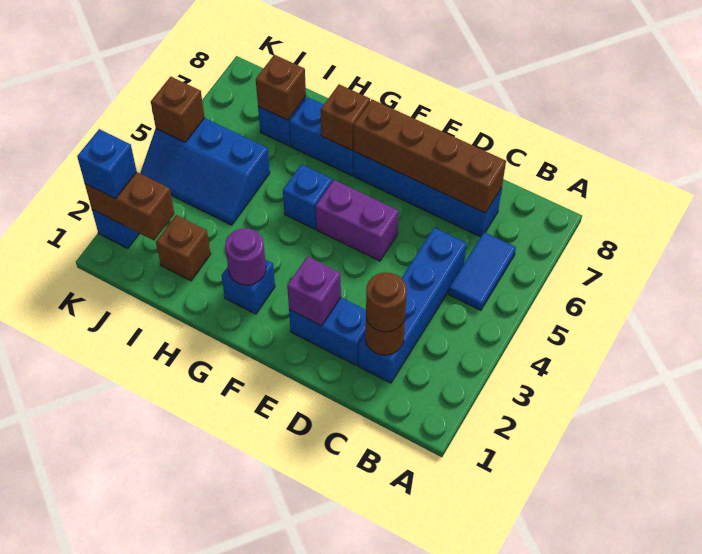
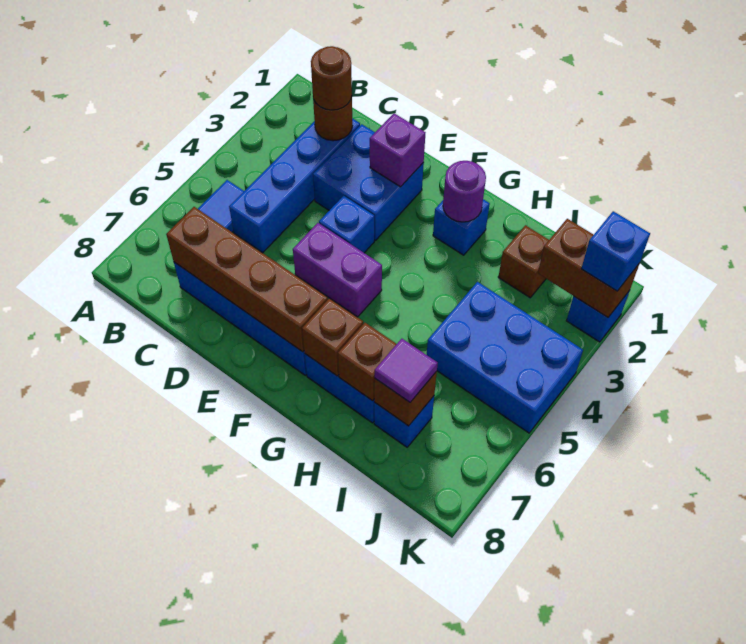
blue 1x2 brick [289,298,366,366] -> blue 2x2 brick [313,124,424,240]
blue 1x1 brick [283,164,332,229] -> blue 1x1 brick moved to [319,196,374,253]
blue 2x3 slope [140,118,270,225] -> blue 2x3 brick [427,282,583,433]
none -> purple 1x1 tile [375,339,438,402]
brown 1x1 brick [151,77,205,142] -> brown 1x1 brick moved to [338,323,396,401]

